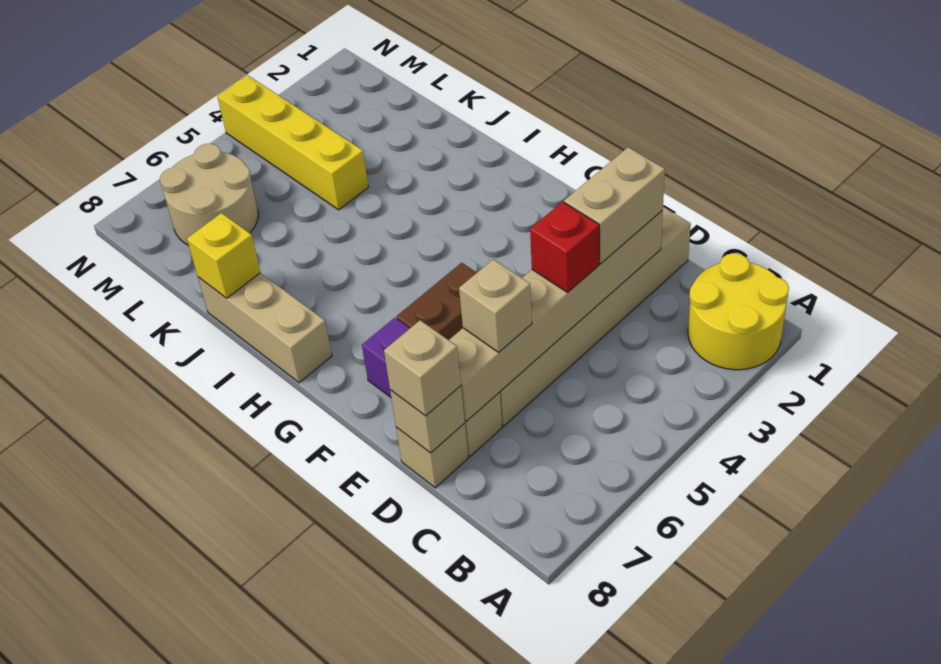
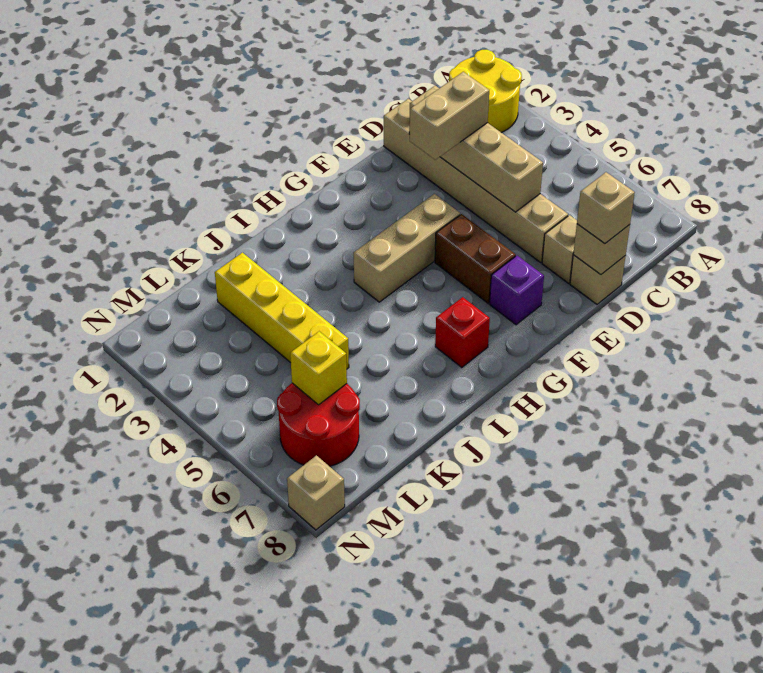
tan 1x6 brick [449,210,663,421] -> tan 1x4 brick [409,86,543,212]
tan 1x2 brick [564,147,665,264] -> tan 1x2 brick turned to [410,72,489,160]
red 1x1 brick [530,202,599,292] -> red 1x1 brick moved to [435,297,490,368]
tan 1x1 brick [459,259,532,352] -> tan 1x1 brick moved to [287,455,345,530]
tan 1x3 brick [198,273,332,383] -> tan 1x3 brick moved to [354,194,460,302]
yellow 1x1 brick [187,213,260,298] -> yellow 1x1 brick moved to [290,331,347,405]
yellow 1x4 brick [217,75,368,210] -> yellow 1x4 brick turned to [215,253,349,369]
tan 2x2 round brick [160,144,258,245] -> red 2x2 round brick [277,383,360,466]

